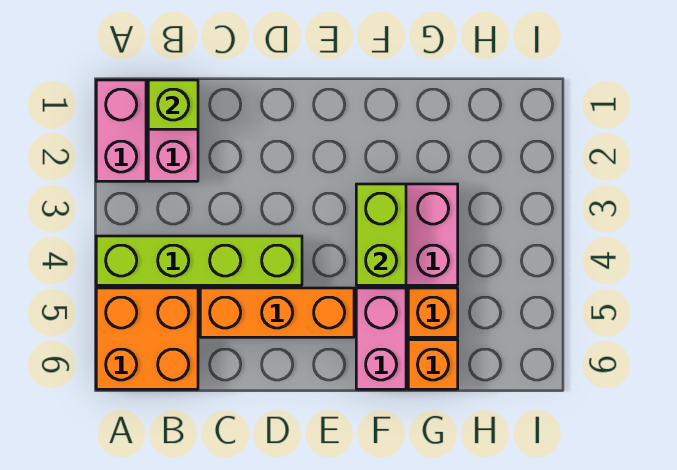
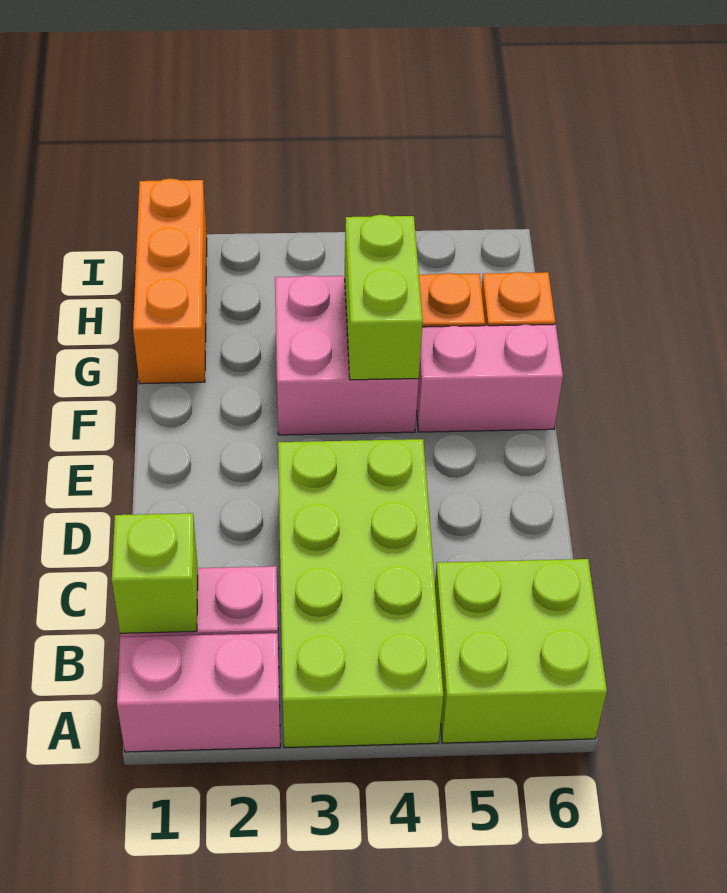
lime 1x4 brick [96,236,302,285] -> lime 2x4 brick [278,439,443,748]
orange 2x2 brick [96,288,198,389] -> lime 2x2 brick [435,559,607,743]
orange 1x3 brick [200,288,354,337] -> orange 1x3 brick moved to [133,179,207,384]
lime 1x2 brick [356,184,406,285] -> lime 1x2 brick turned to [345,215,423,380]

